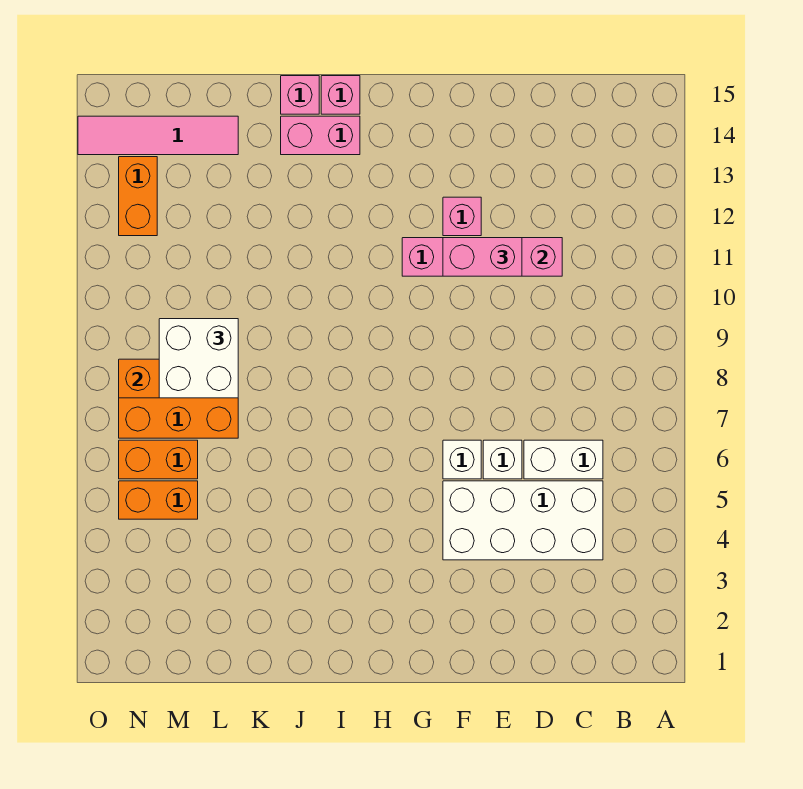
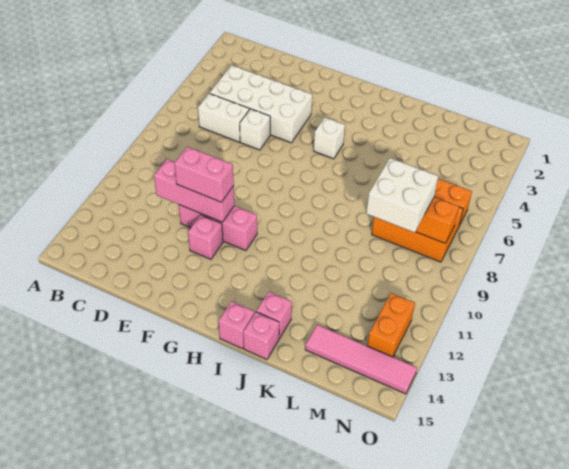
white 1x1 brick [443,440,481,479] -> white 1x1 brick moved to [314,117,345,159]
pink 1x2 brick [281,116,360,155] -> pink 1x1 brick [256,292,292,339]
orange 1x2 brick [119,481,198,519] -> none

